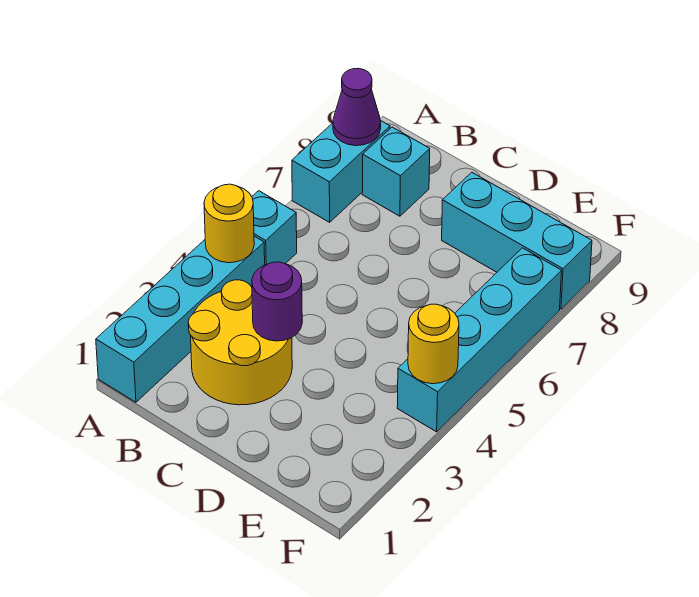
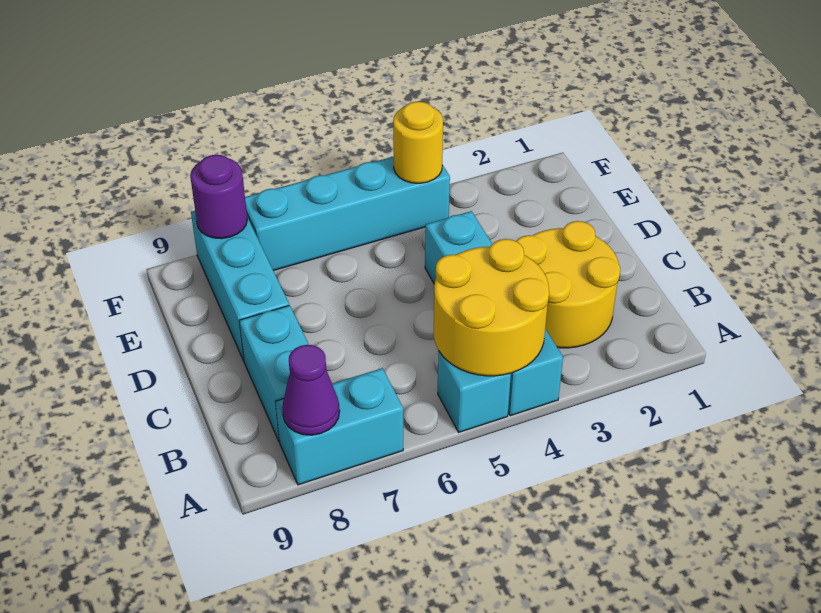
cyan 1x4 brick [96,236,265,402] -> cyan 1x4 brick turned to [425,211,563,416]
yellow 1x1 round brick [204,184,254,263] -> yellow 2x2 round brick [434,239,549,376]
cyan 1x1 brick [362,127,430,216] -> cyan 1x2 brick [239,305,309,442]
purple 1x1 round brick [252,262,302,341] -> purple 1x1 round brick moved to [190,155,247,239]

